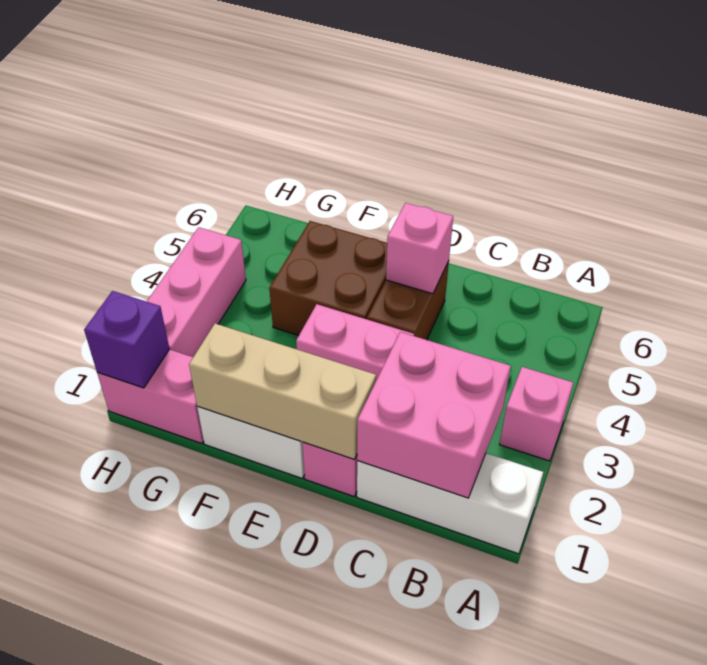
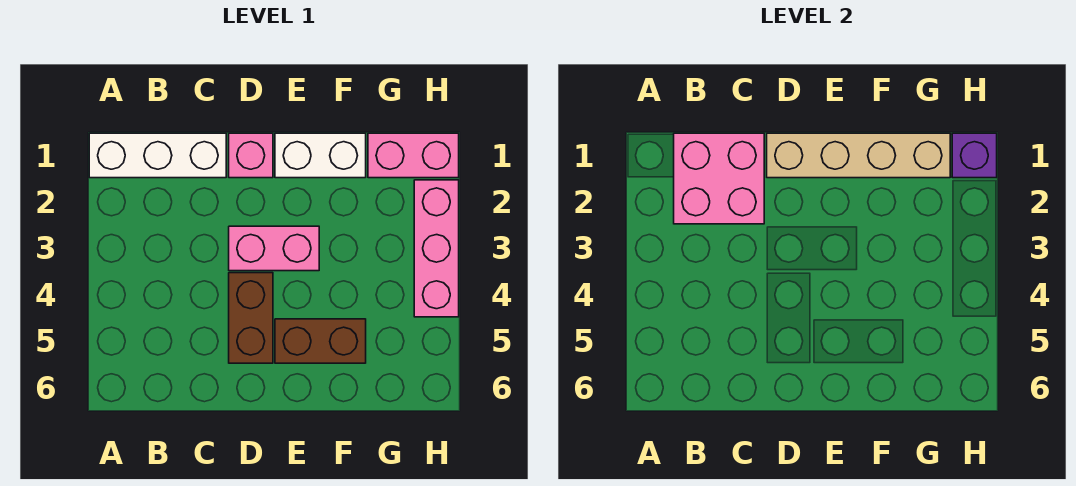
pink 1x1 brick [499,367,573,461] -> none
tan 1x3 brick [189,324,376,459] -> tan 1x4 brick [767,133,950,178]
pink 1x1 brick [386,203,453,294] -> none
brown 2x2 brick [269,221,387,336] -> brown 1x2 brick [275,319,366,363]

